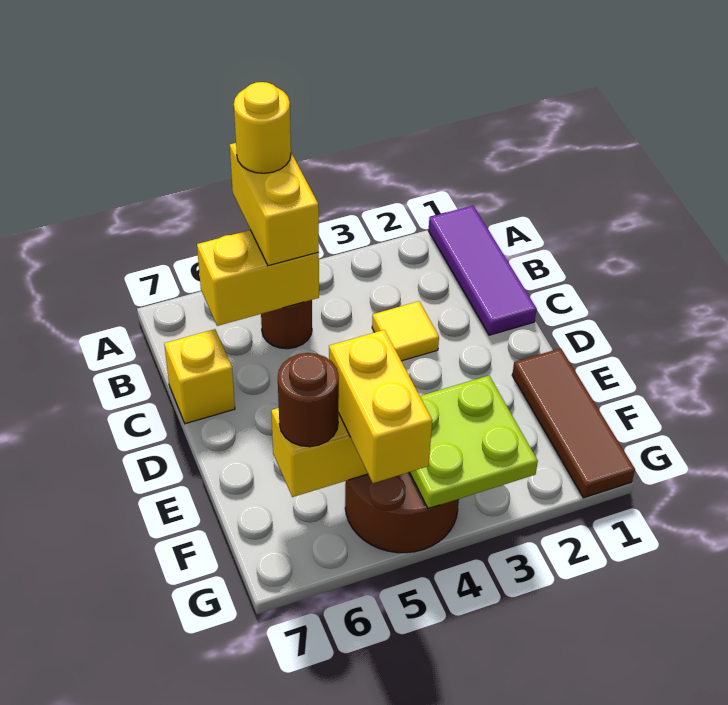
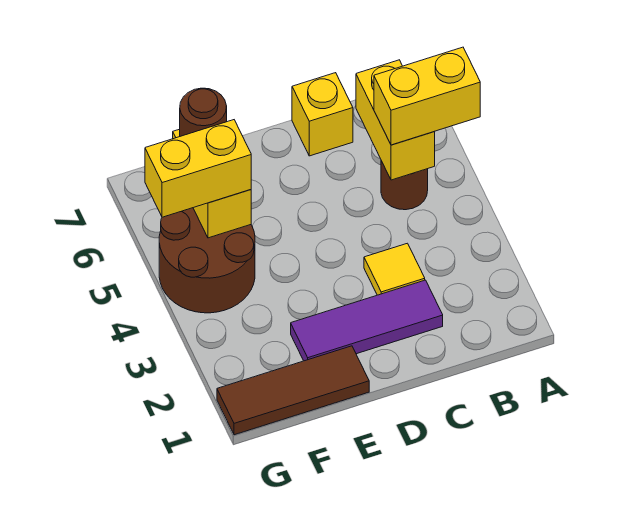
purple 1x3 tile [428,206,537,335] -> purple 1x3 tile moved to [291,280,443,361]
yellow 1x1 round brick [234,82,291,173] -> none
lime 2x2 plate [410,376,538,509] -> none

